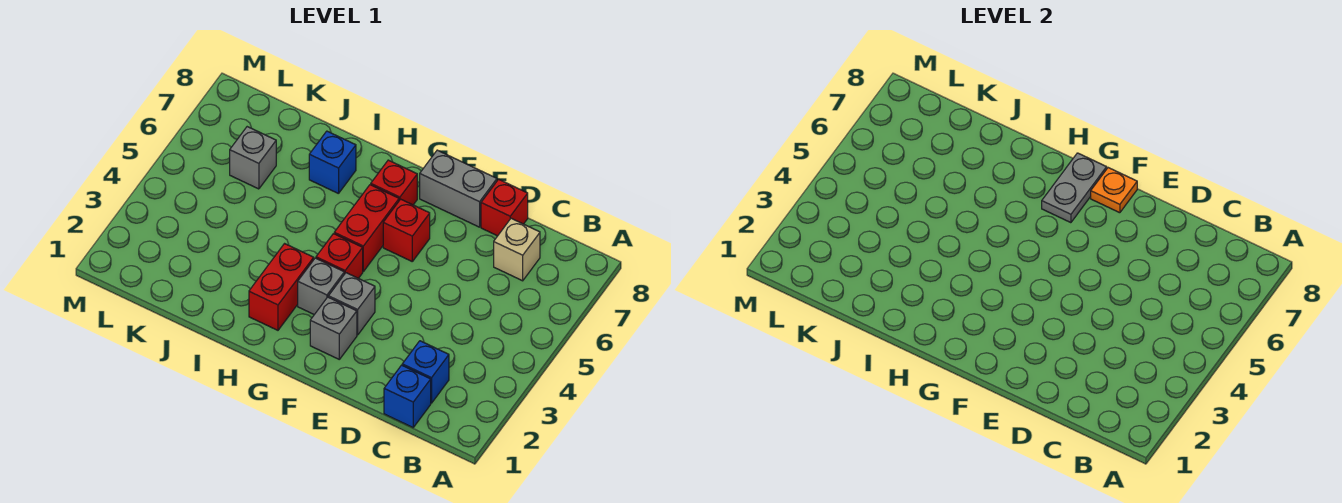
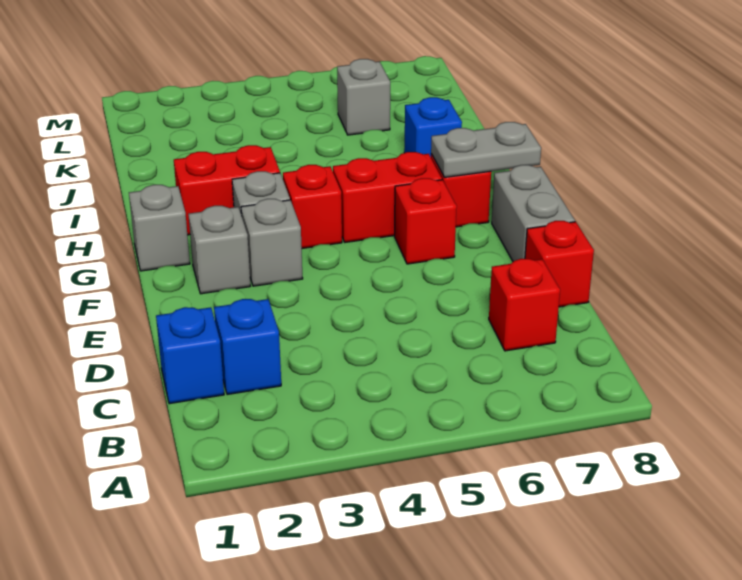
tan 1x1 brick [494,218,540,281] -> red 1x1 brick [489,259,560,351]
orange 1x1 plate [1091,168,1137,213] -> none
none -> grey 1x1 brick [129,185,190,271]

